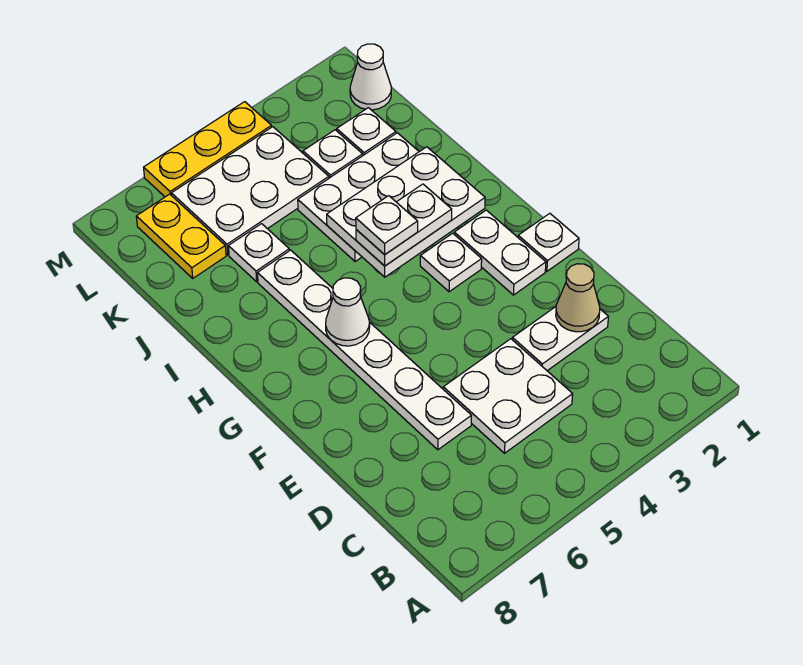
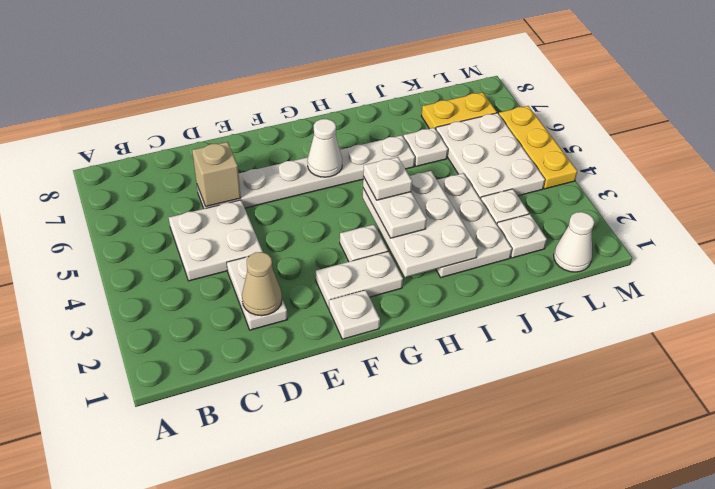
none -> tan 1x1 brick [192,142,241,207]

